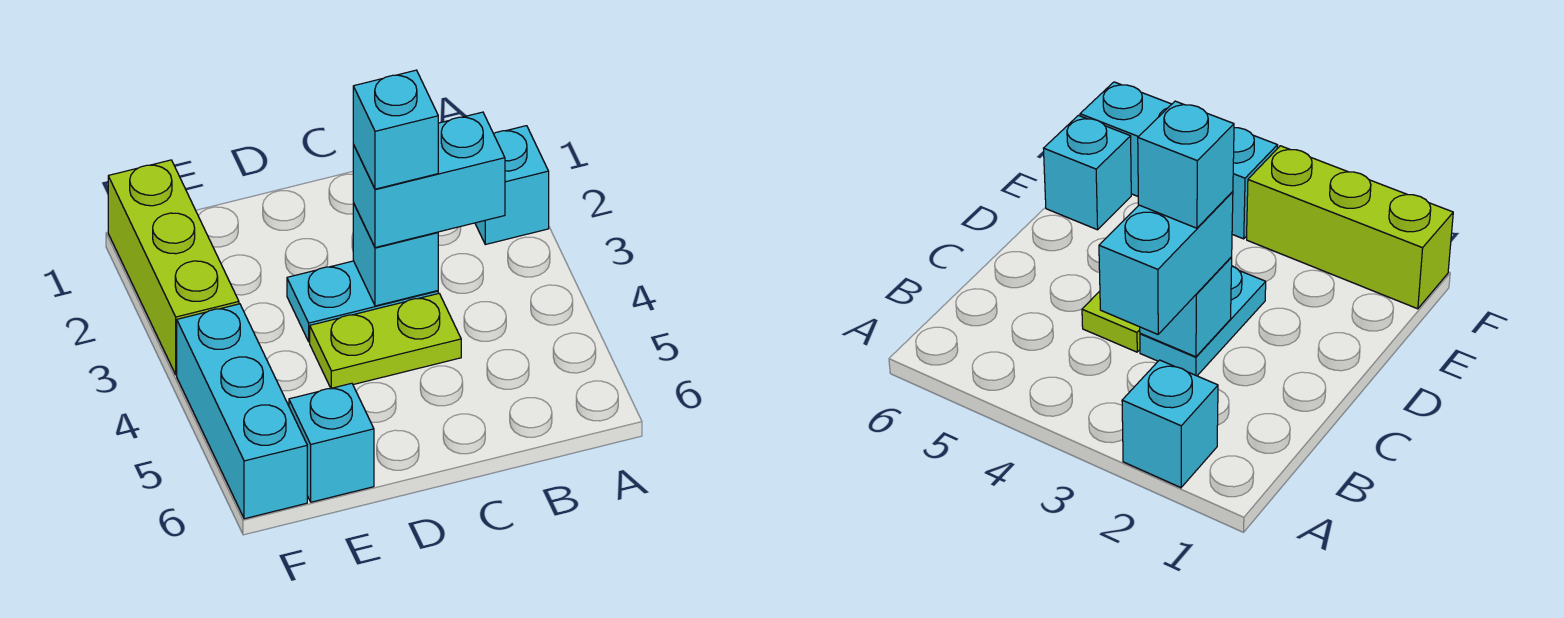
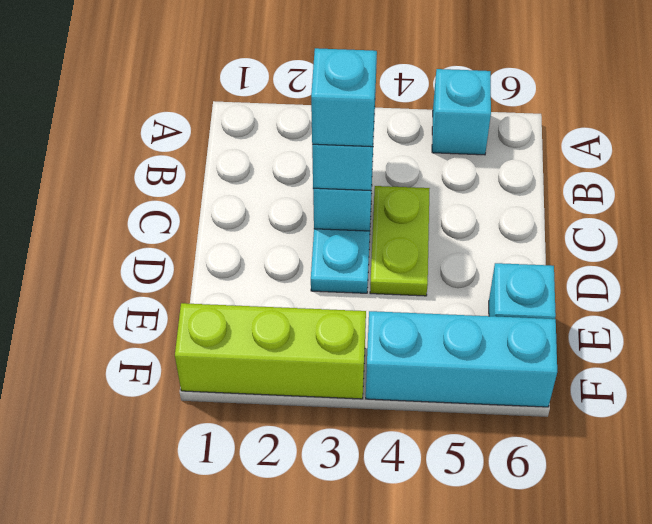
cyan 1x1 brick [475,126,549,244] -> cyan 1x1 brick moved to [432,69,491,155]

